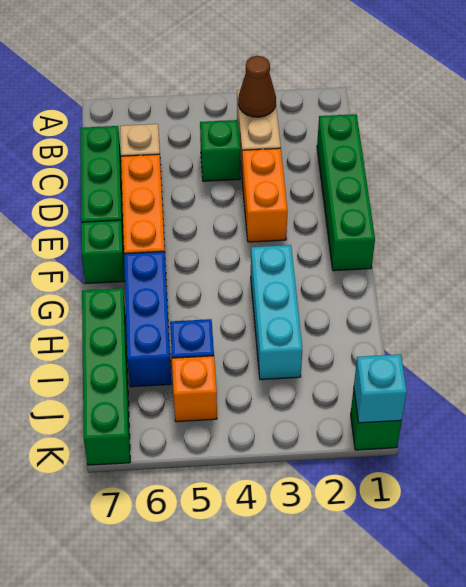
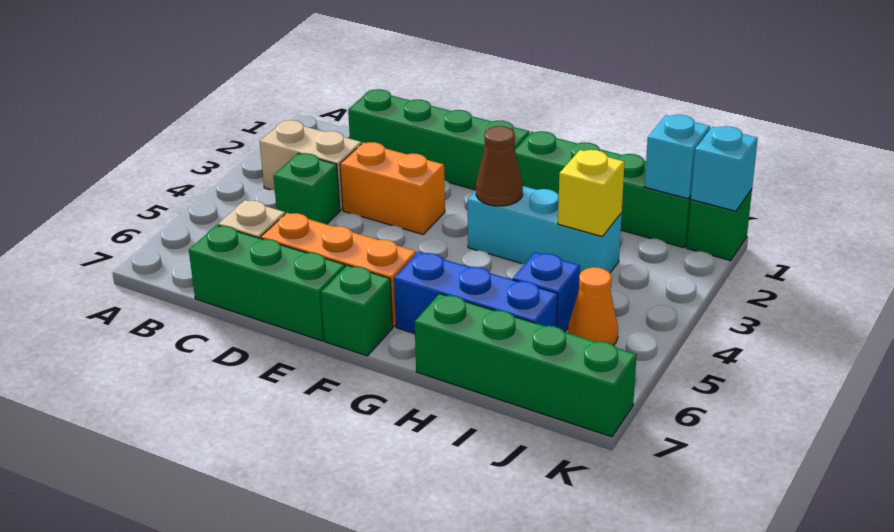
brown 1x1 cone [238,56,276,117] -> brown 1x1 cone moved to [476,126,523,206]
none -> green 1x4 brick [515,131,691,248]
none -> yellow 1x1 brick [558,150,625,236]
none -> cyan 1x1 brick [644,115,710,199]
orange 1x1 brick [172,356,217,422] -> orange 1x1 cone [568,267,618,345]

